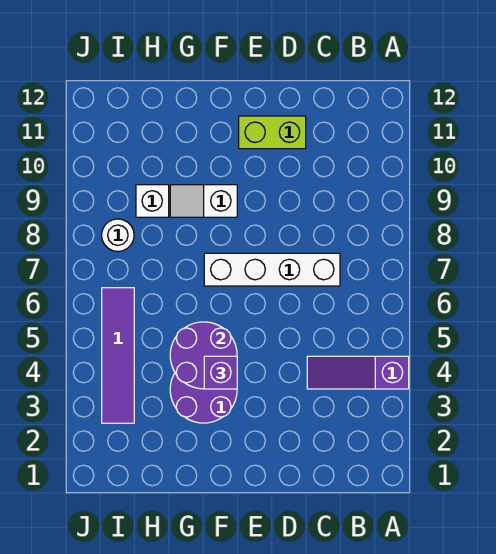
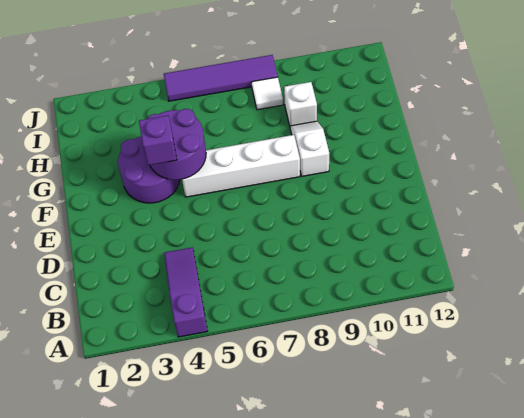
white 1x4 brick [204,253,340,286] -> white 1x4 brick turned to [182,135,300,197]
lime 1x2 brick [239,116,306,149] -> none
purple 1x4 tile [102,288,134,423] -> purple 1x4 tile moved to [164,55,278,101]
white 1x1 round brick [102,219,134,252] -> white 1x1 tile [252,77,283,110]

